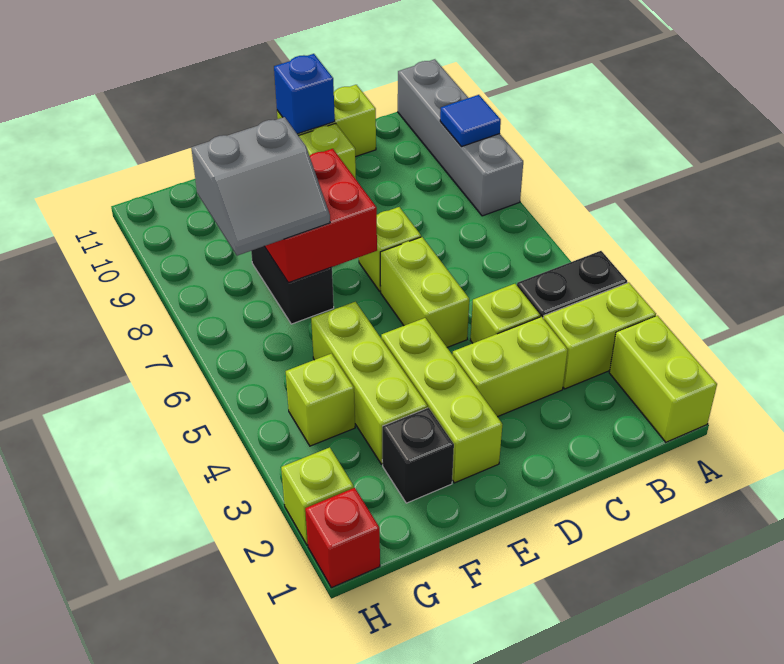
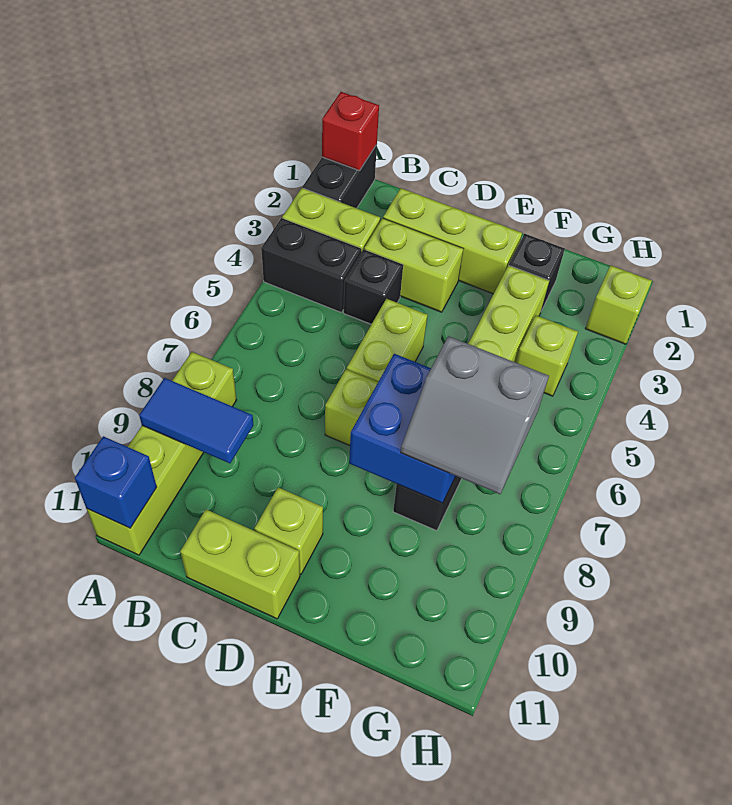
lime 1x2 brick [609,316,717,442] -> black 1x2 brick [303,145,377,208]
grey 1x4 brick [398,59,523,216] -> lime 1x4 brick [87,352,236,555]
blue 1x1 tile [440,95,501,147] -> blue 1x2 tile [139,378,253,463]
lime 1x1 brick [471,284,540,343] -> black 1x1 brick [344,249,403,324]
blue 1x1 brick [274,54,335,134] -> blue 1x1 brick moved to [75,436,157,528]
lime 1x3 brick [381,318,503,483] -> lime 1x3 brick turned to [383,188,522,294]
red 2x2 brick [264,149,377,283] -> blue 2x2 brick [349,354,455,503]
grey 2x2 slope [191,117,330,256] -> grey 2x2 slope turned to [401,336,549,494]
red 1x1 brick [305,488,380,588] -> red 1x1 brick moved to [322,92,379,171]

